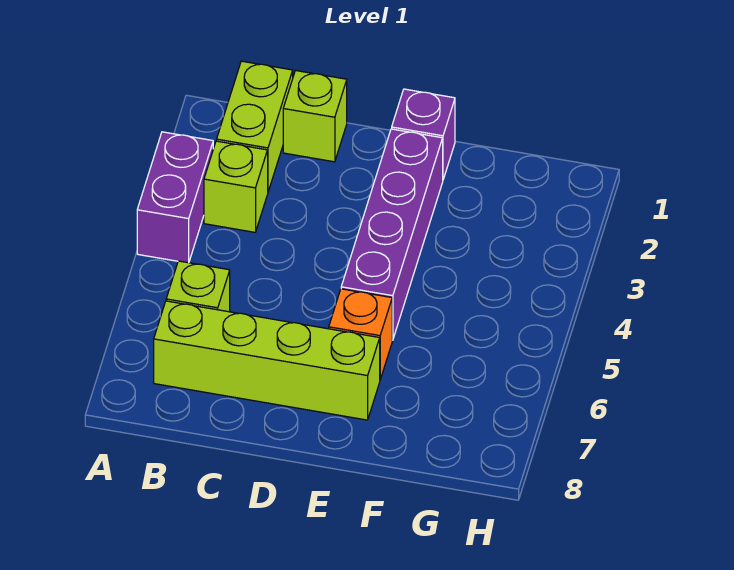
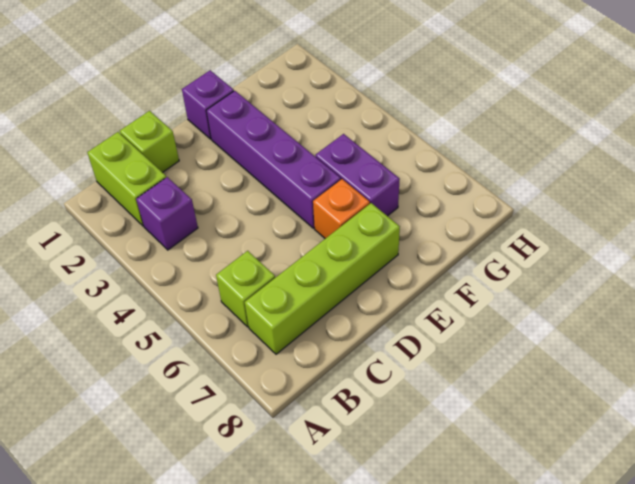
purple 1x2 brick [137,132,213,263] -> purple 1x2 brick moved to [315,134,400,216]
lime 1x1 brick [204,141,268,232] -> purple 1x1 brick [136,177,198,250]

